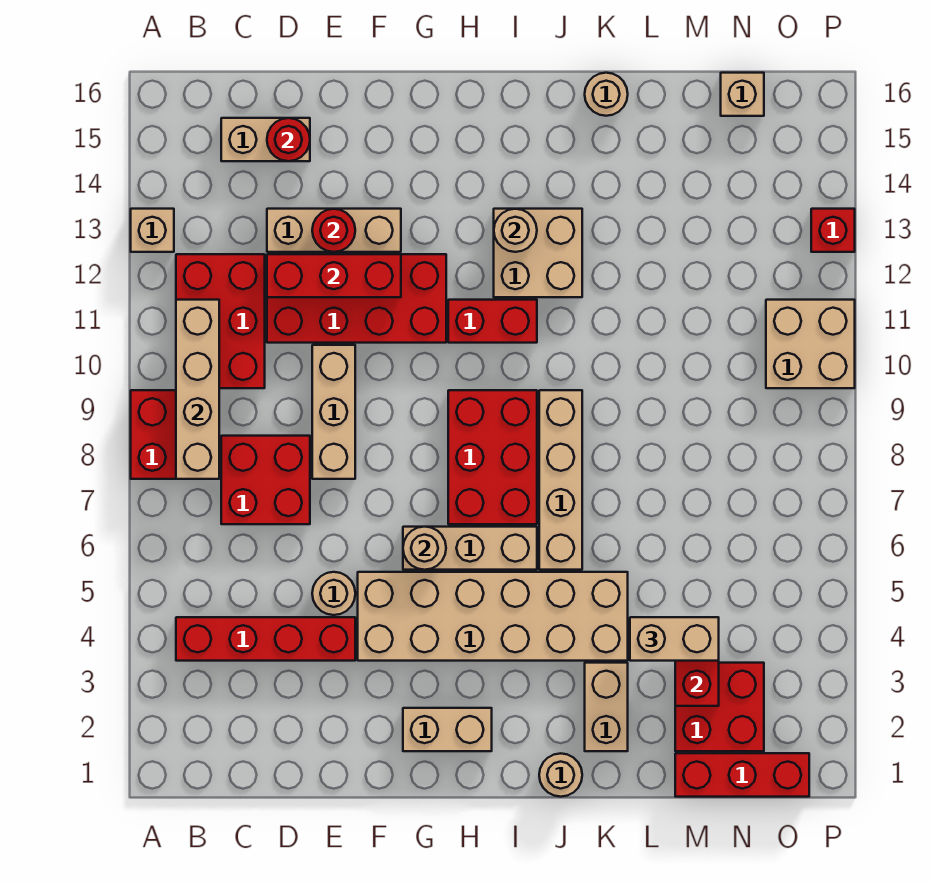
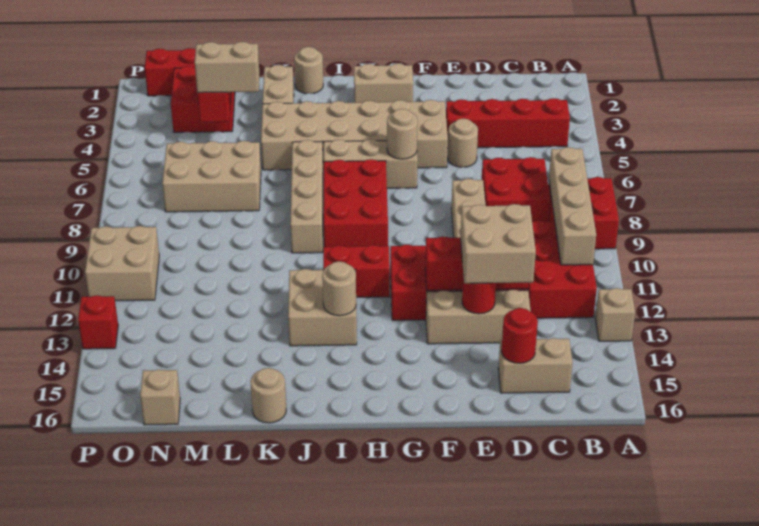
none -> tan 2x2 brick [461,204,536,283]
none -> tan 2x3 brick [162,141,261,212]

